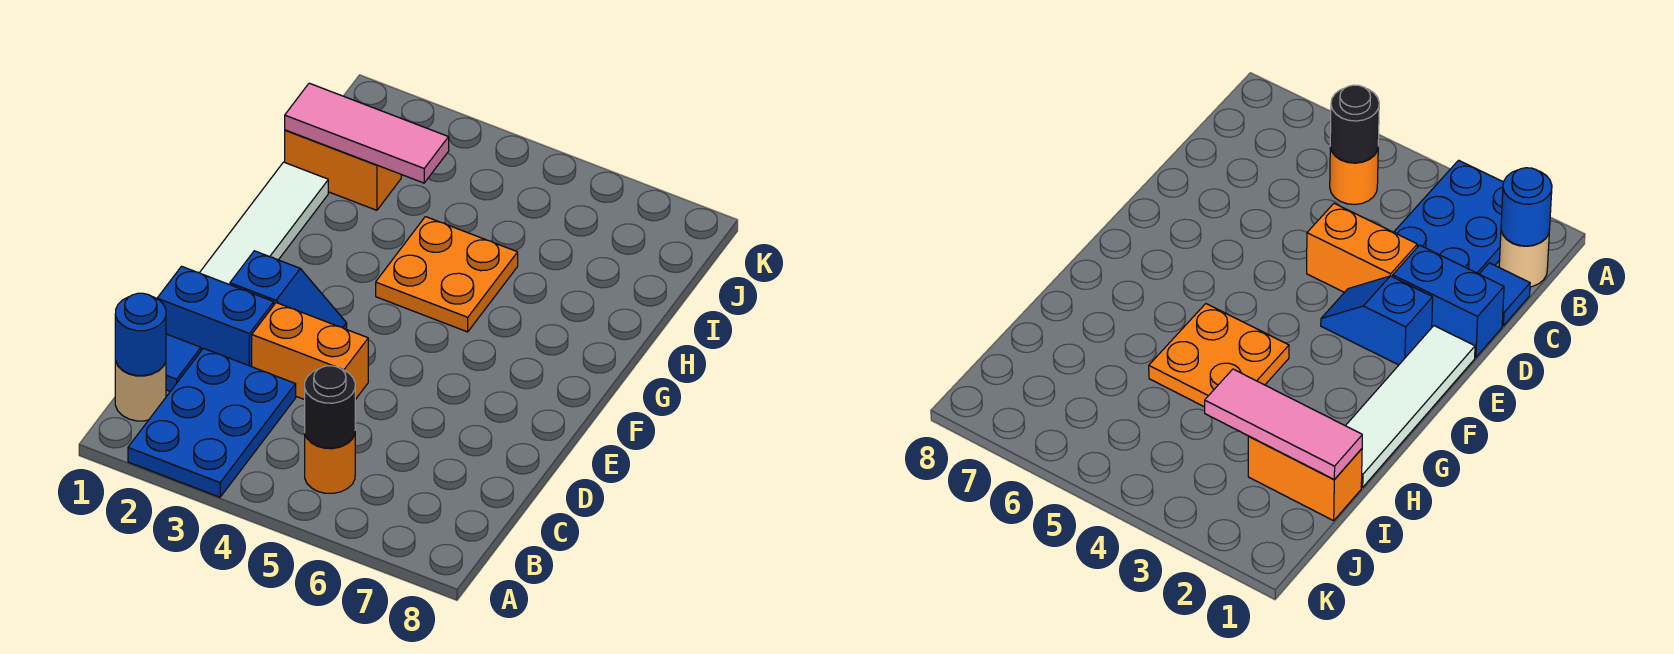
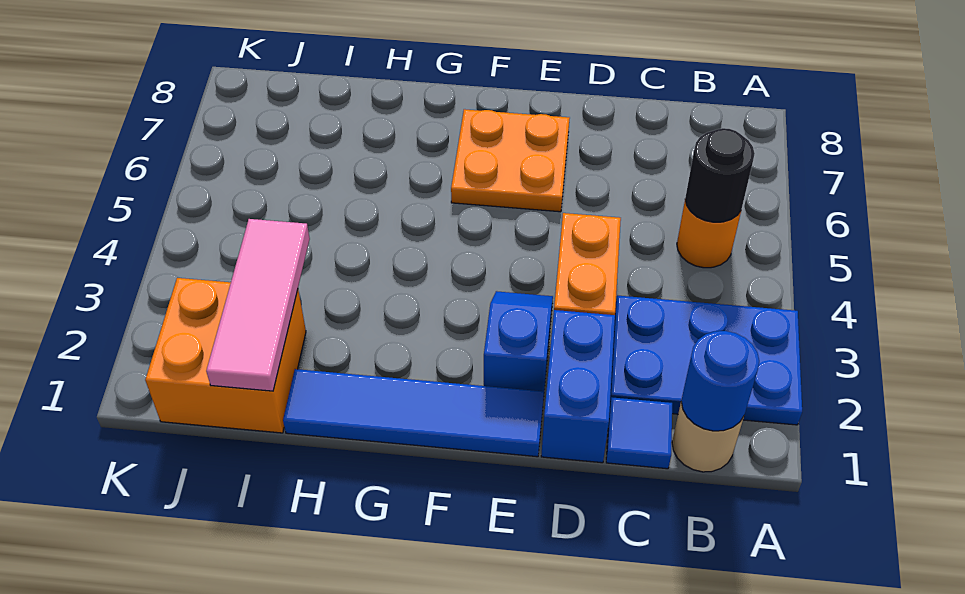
white 1x4 tile [200,162,328,285] -> blue 1x4 tile [283,369,544,457]
orange 2x2 plate [376,217,518,332] -> orange 2x2 plate moved to [451,109,569,212]
orange 1x2 brick [285,130,401,210] -> orange 2x2 brick [145,278,306,433]

